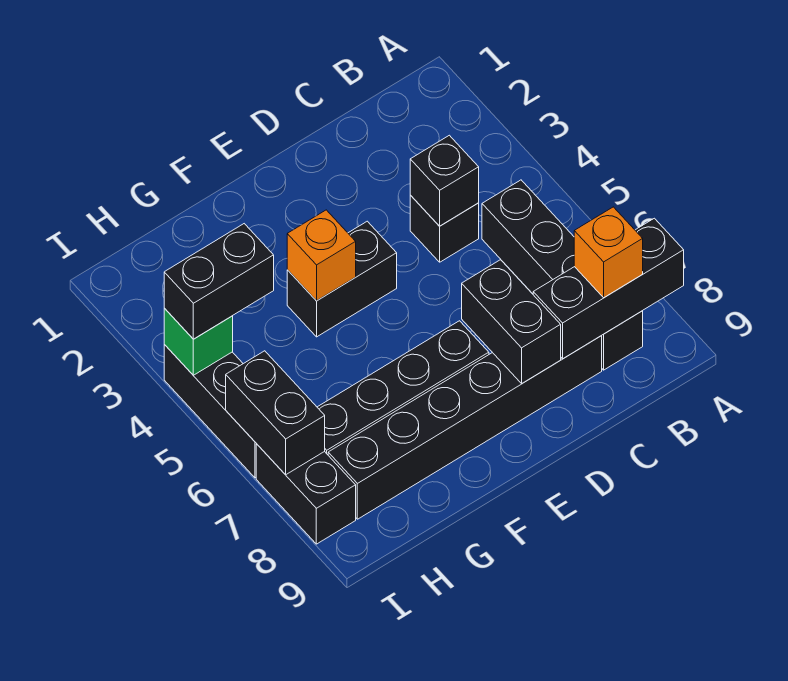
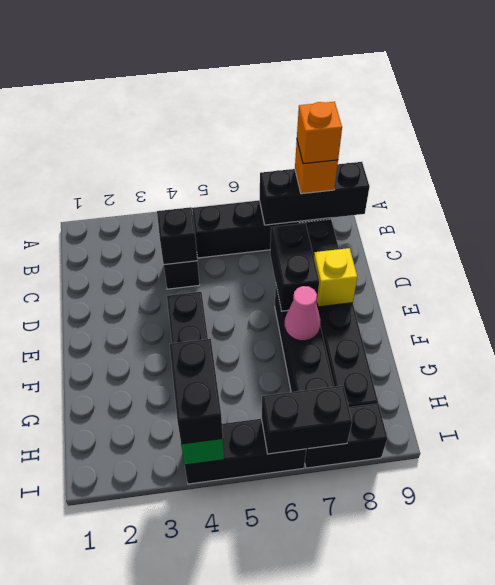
black 1x3 brick [533,218,684,359] -> black 1x3 brick turned to [259,162,370,225]
black 1x2 brick [462,260,561,383] -> black 1x2 brick turned to [270,223,319,311]
none -> yellow 1x1 brick [314,248,357,307]
orange 1x1 brick [287,210,356,301] -> orange 1x1 brick moved to [297,102,342,164]
none -> pink 1x1 cone [285,286,321,341]

